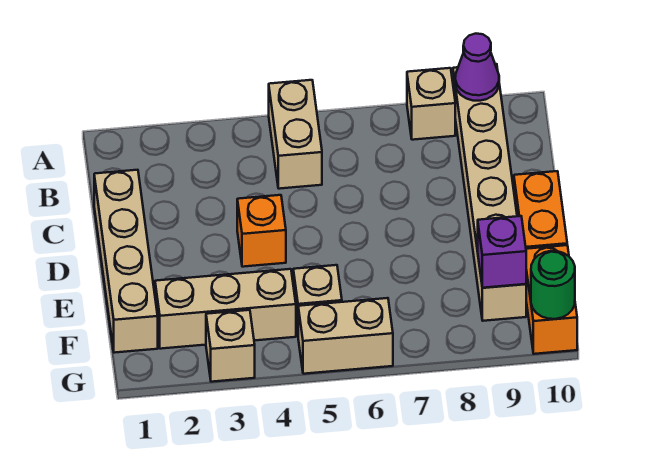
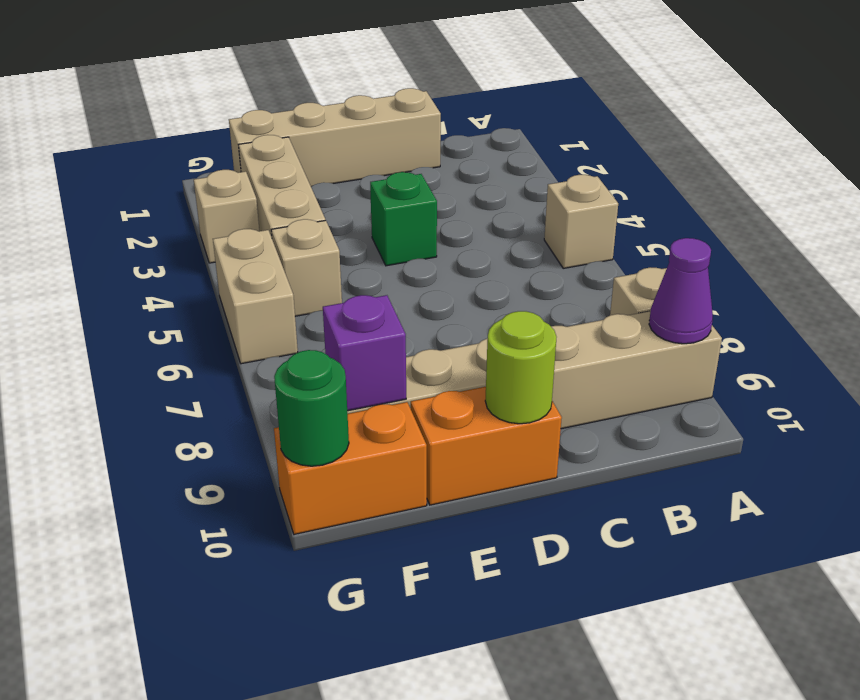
tan 1x2 brick [269,80,322,189] -> tan 1x1 brick [544,175,618,268]
orange 1x1 brick [237,195,286,267] -> green 1x1 brick [370,172,437,266]
none -> lime 1x1 round brick [485,311,556,424]

